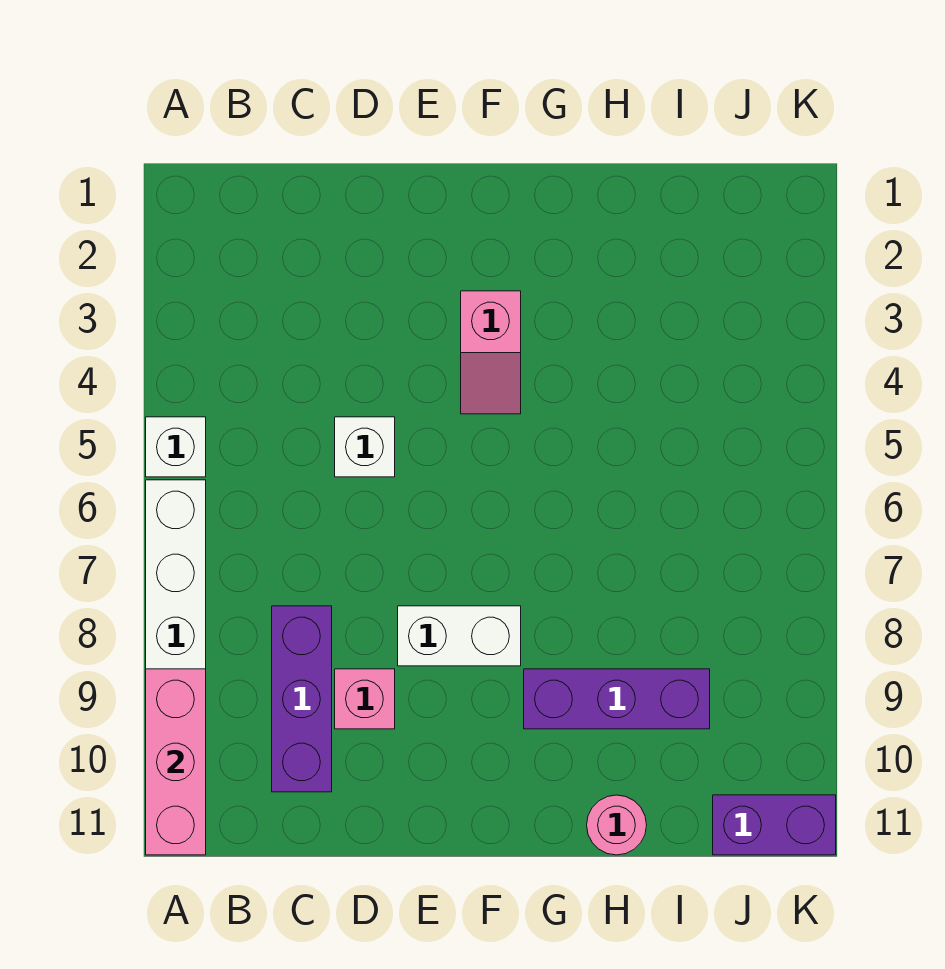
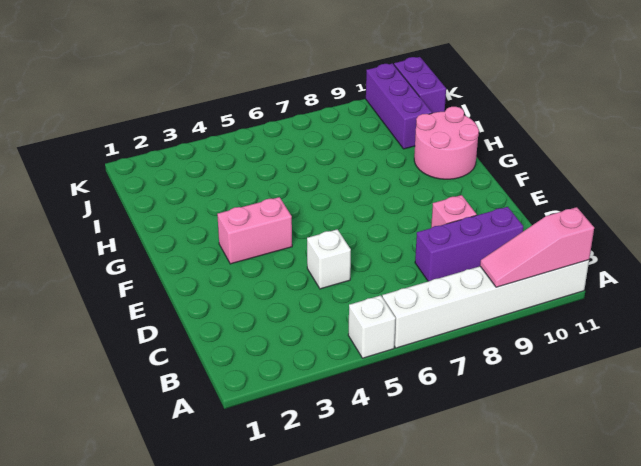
pink 1x3 brick [146,669,206,855] -> pink 1x3 slope [480,207,594,287]
white 1x2 brick [398,606,521,666] -> none
pink 1x2 slope [461,291,521,414] -> pink 1x2 brick [217,197,292,264]
purple 1x3 brick [524,669,710,729] -> purple 1x3 brick moved to [366,63,432,149]
pink 1x1 round brick [587,795,647,855] -> pink 2x2 round brick [414,107,479,179]

